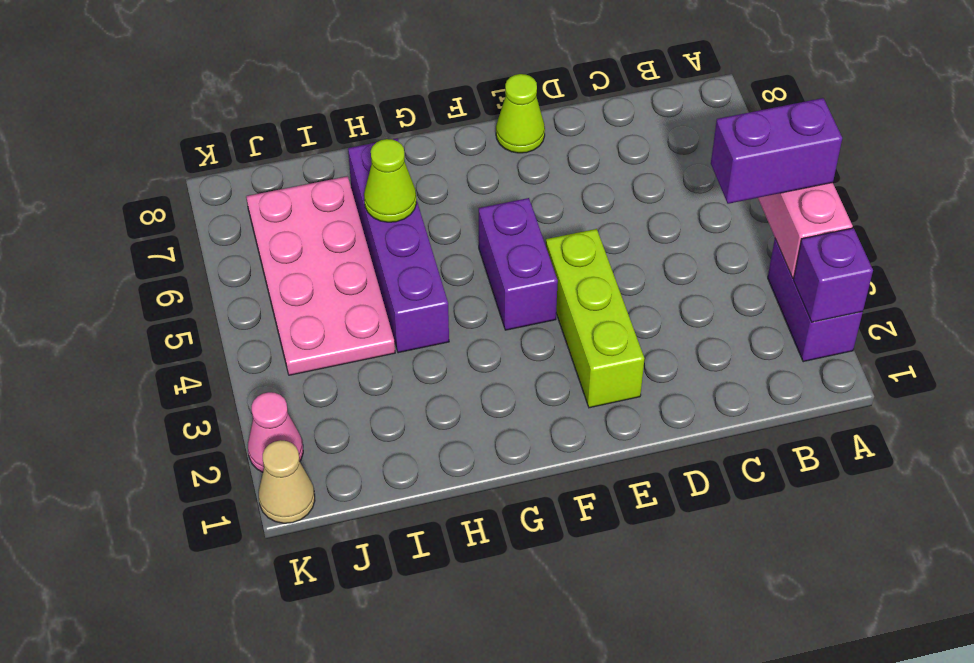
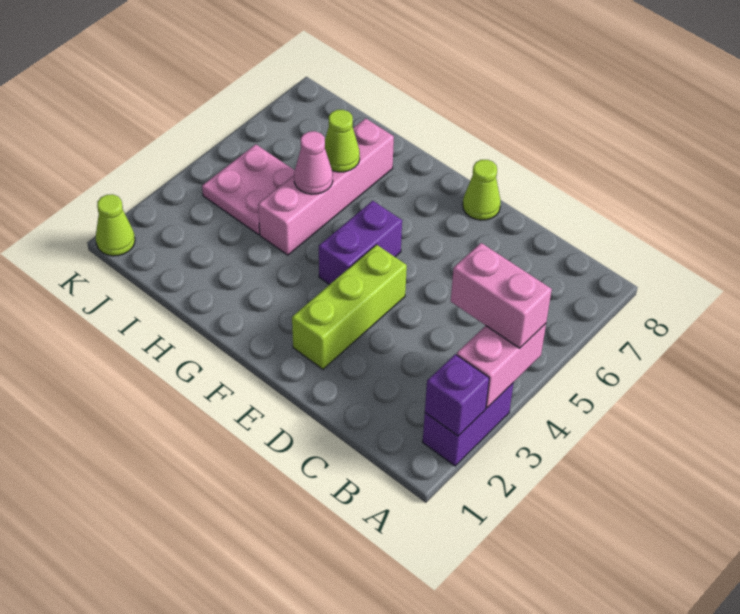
purple 1x2 brick [711,98,842,204] -> pink 1x2 brick [451,243,552,348]
purple 1x4 brick [348,138,449,353] -> pink 1x4 brick [258,118,394,255]
pink 2x4 plate [246,176,395,375] -> pink 2x2 plate [202,144,295,235]
tan 1x1 cone [259,440,315,523] -> lime 1x1 cone [96,194,135,256]
pink 1x1 cone [248,392,303,472] -> pink 1x1 cone moved to [294,131,333,194]

